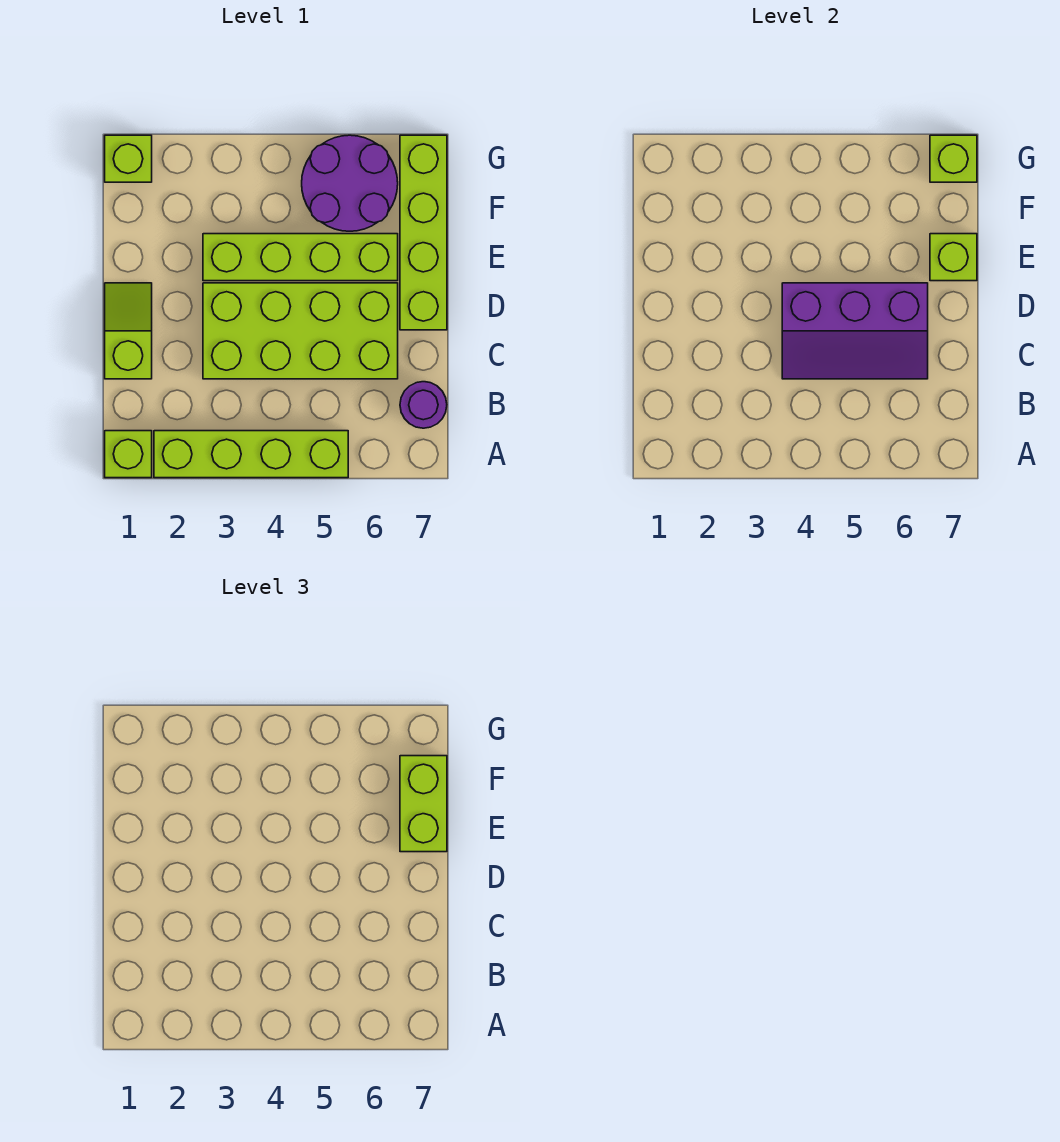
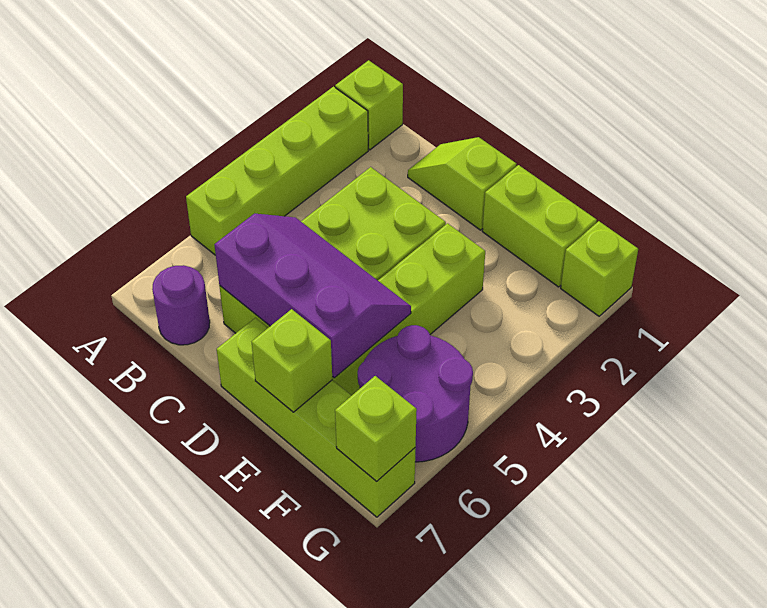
lime 1x2 slope [105,283,152,379] -> lime 1x2 slope turned to [408,137,516,230]
purple 2x3 slope [782,283,928,379] -> purple 2x3 slope turned to [214,214,411,378]
lime 1x2 brick [400,756,447,852] -> lime 1x2 brick moved to [482,165,597,287]

